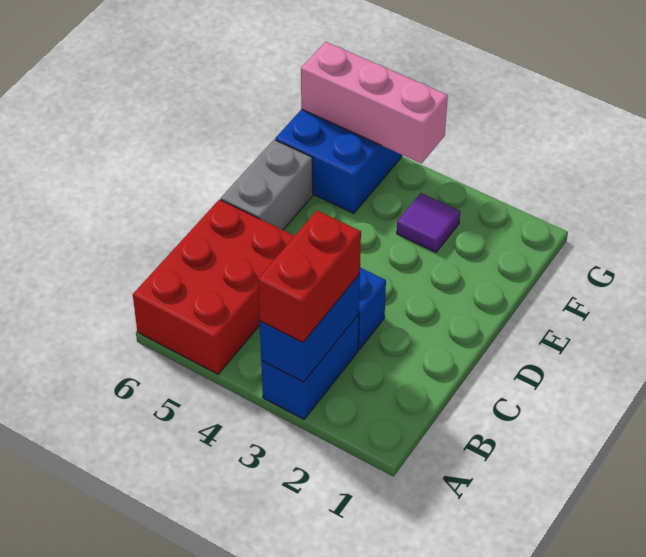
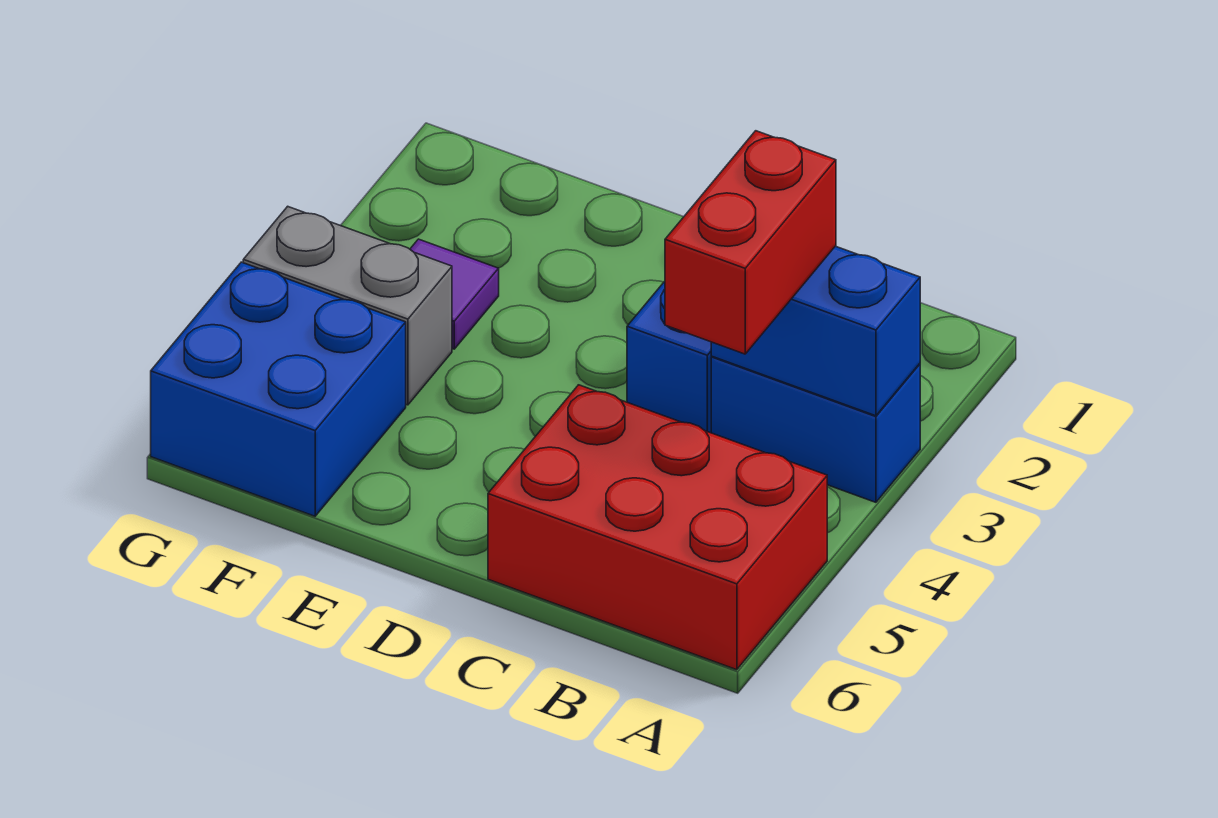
red 1x2 brick [258,210,361,343] -> red 1x2 brick turned to [665,131,836,354]
grey 1x2 brick [221,140,313,230] -> grey 1x2 brick moved to [243,206,452,405]
pink 1x3 brick [301,42,448,164] -> none

